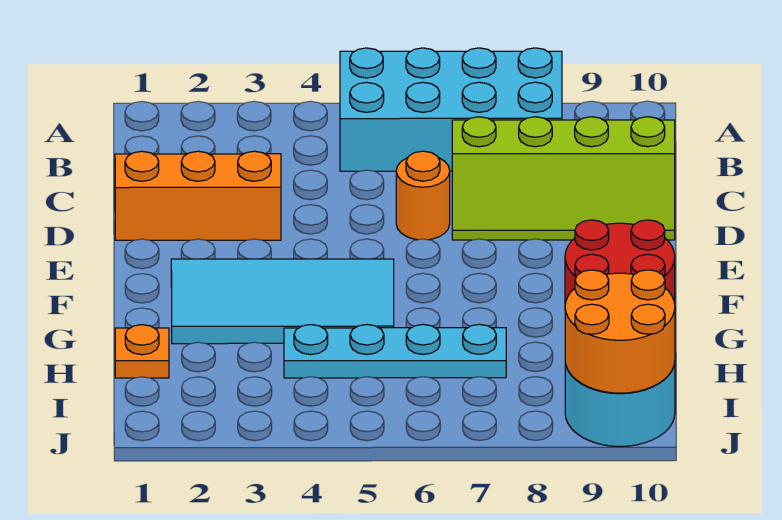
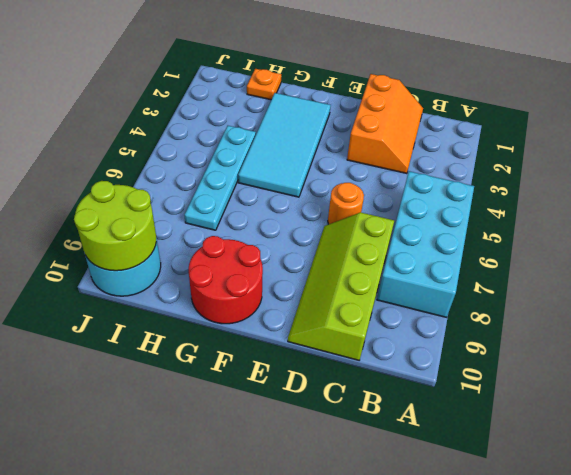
orange 2x2 round brick [565,270,675,393] -> lime 2x2 round brick [74,181,156,271]

